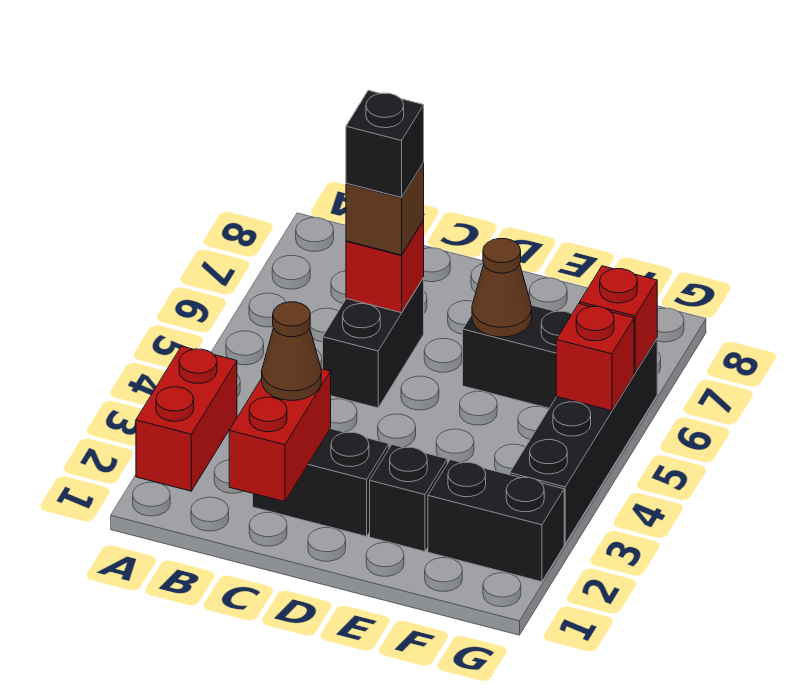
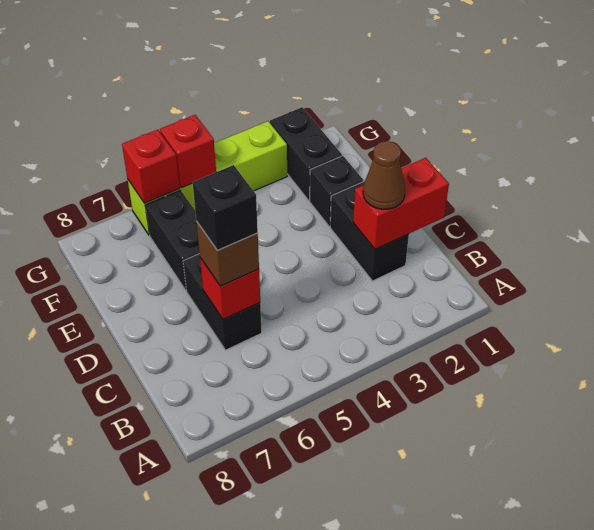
red 1x2 brick [136,346,237,491] -> none
black 1x2 brick [323,278,424,408] -> black 1x2 brick turned to [183,254,262,350]
brown 1x1 cone [472,239,532,337] -> none
black 1x4 brick [510,339,657,544] -> lime 1x4 brick [128,121,287,235]

